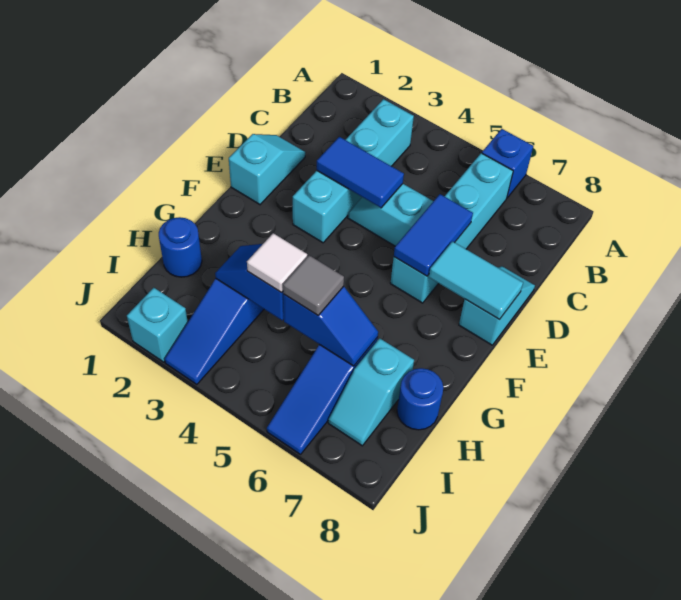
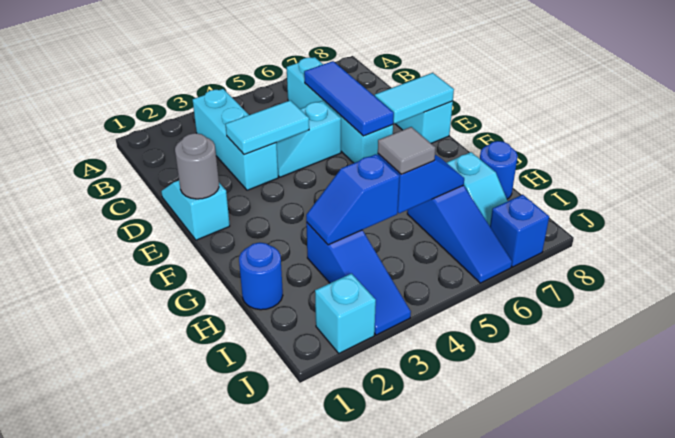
blue 1x1 brick [482,129,533,198] -> blue 1x1 brick moved to [490,195,549,267]
cyan 1x4 brick [293,99,414,243] -> cyan 1x3 brick [193,89,278,190]
blue 1x2 tile [317,137,404,208] -> cyan 1x2 tile [226,100,309,154]
blue 1x2 tile [394,194,473,276] -> blue 1x3 tile [304,61,394,136]
none -> grey 1x1 round brick [175,133,219,199]
white 1x1 tile [247,233,307,293] -> none

